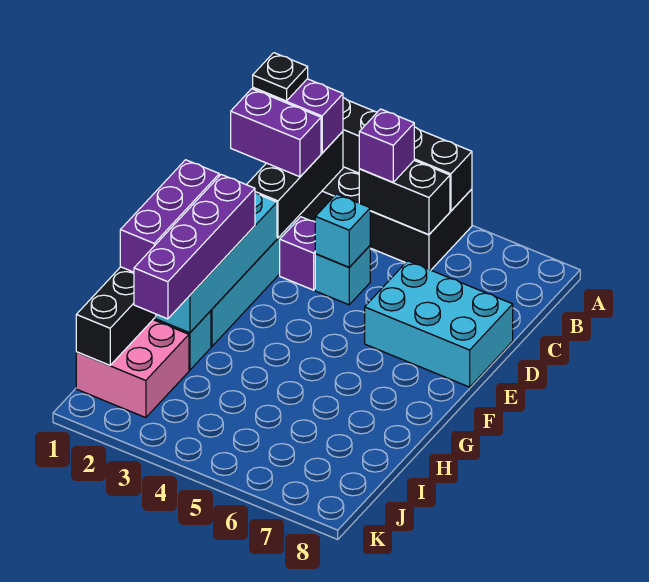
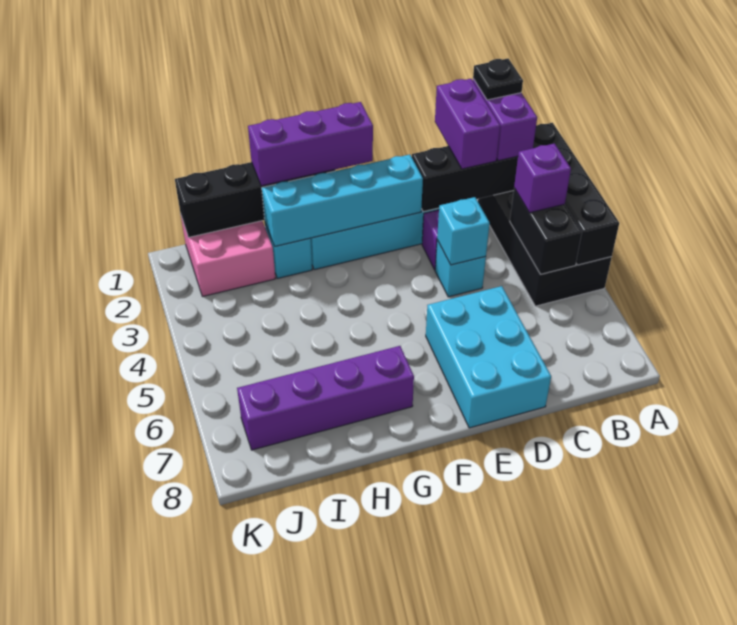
purple 1x4 brick [134,175,255,319] -> purple 1x4 brick moved to [237,346,414,450]

